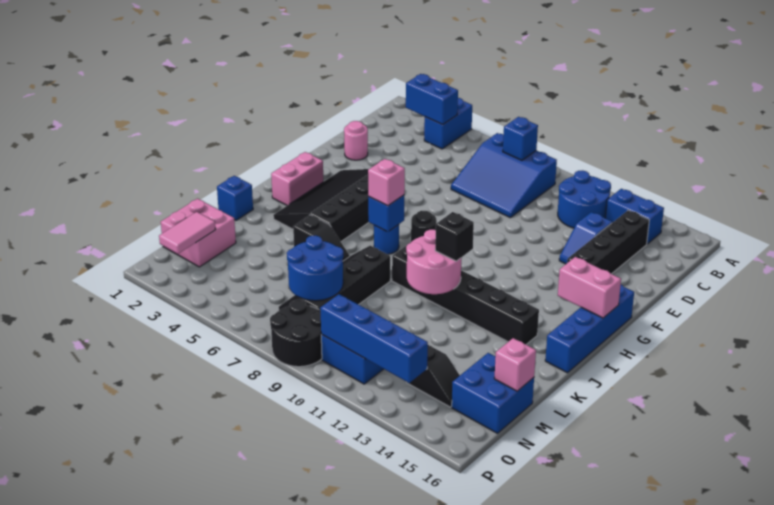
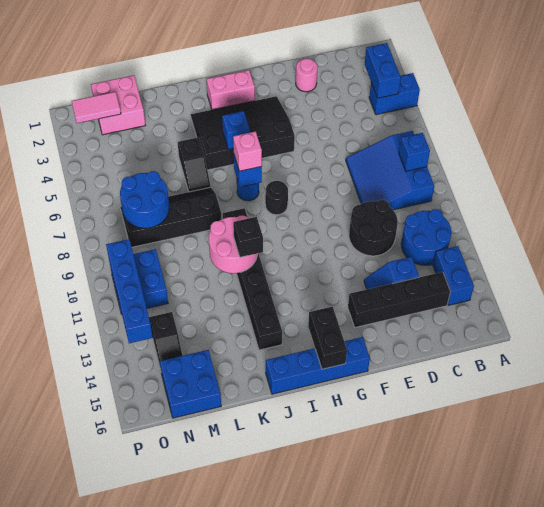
pink 1x2 brick [558,257,621,318] -> black 1x2 brick [308,307,347,369]
blue 1x1 brick [217,176,253,220] -> blue 1x1 brick moved to [222,111,250,150]
pink 1x1 brick [494,338,536,391] -> none
black 2x2 round brick [270,300,322,367] -> black 2x2 round brick moved to [349,200,398,256]

